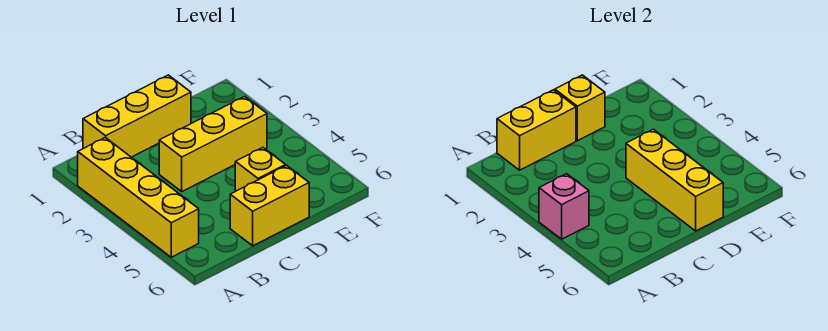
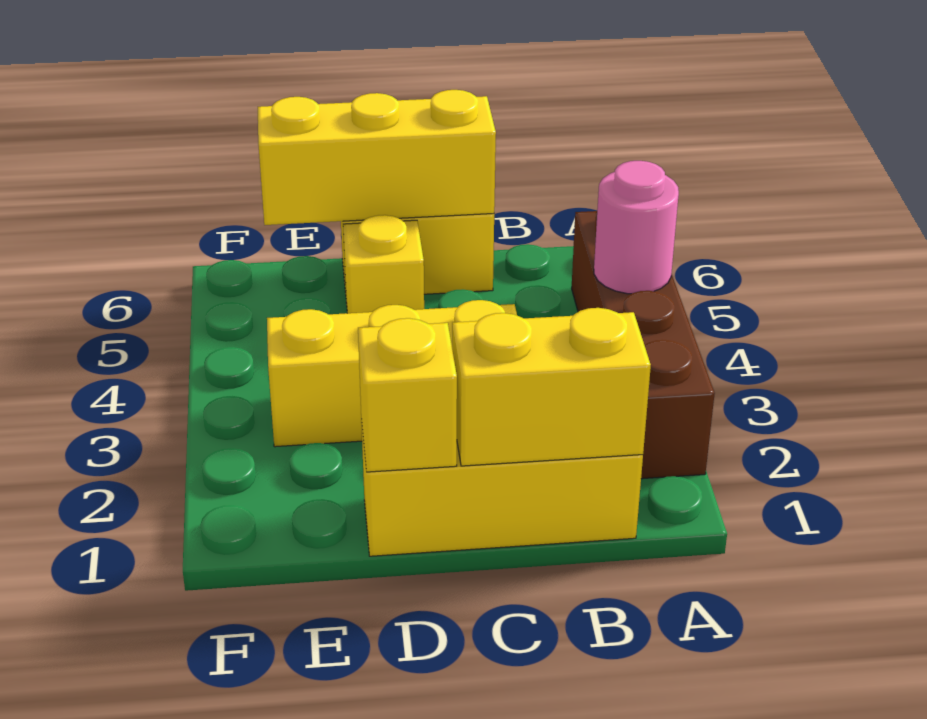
yellow 1x4 brick [78,137,199,257] -> brown 1x4 brick [572,211,715,479]
pink 1x1 brick [539,174,589,239] -> pink 1x1 round brick [594,161,679,294]
yellow 1x3 brick [626,129,723,231] -> yellow 1x3 brick turned to [258,90,496,225]

